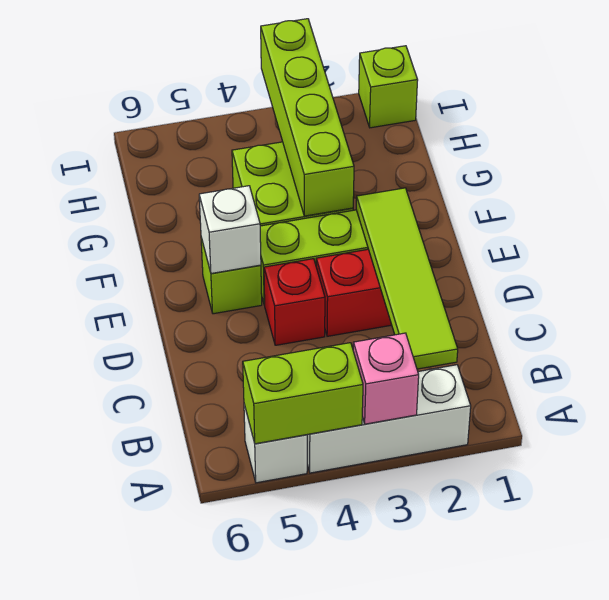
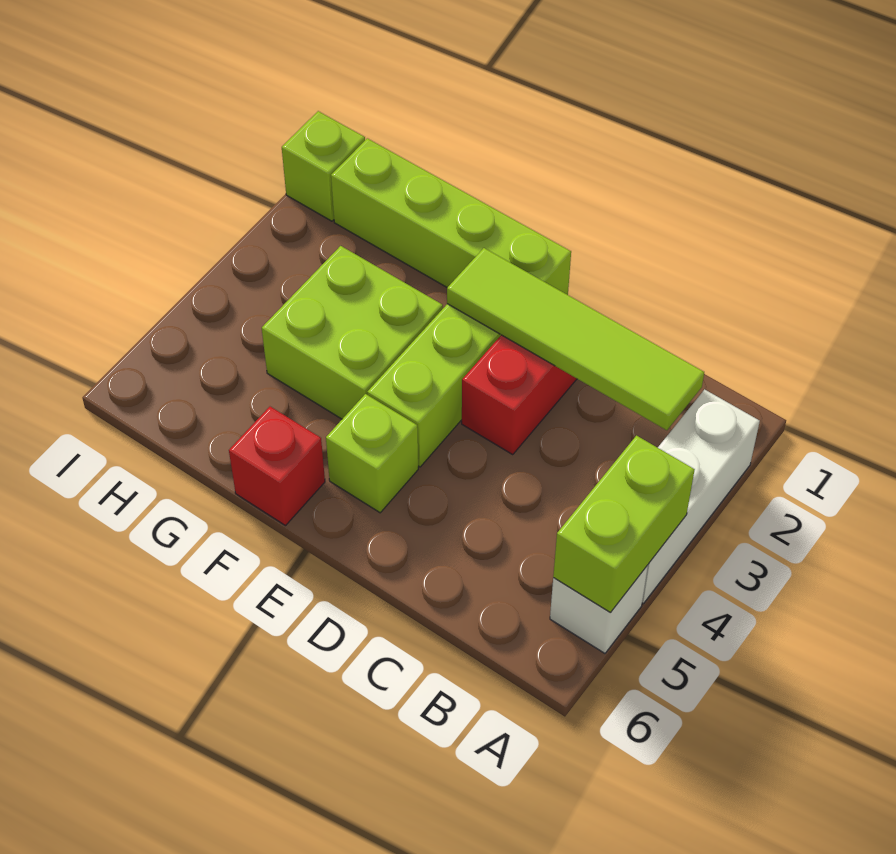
pink 1x1 brick [353,333,419,424] -> none
red 1x1 brick [264,259,325,345] -> red 1x1 brick moved to [229,407,325,526]
white 1x1 brick [199,186,261,273] -> none
lime 1x4 brick [261,19,354,216] -> lime 1x4 brick moved to [331,138,571,295]

